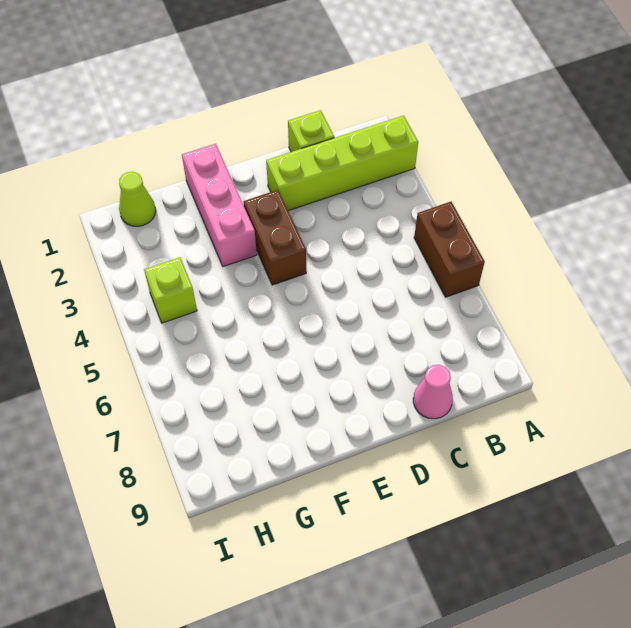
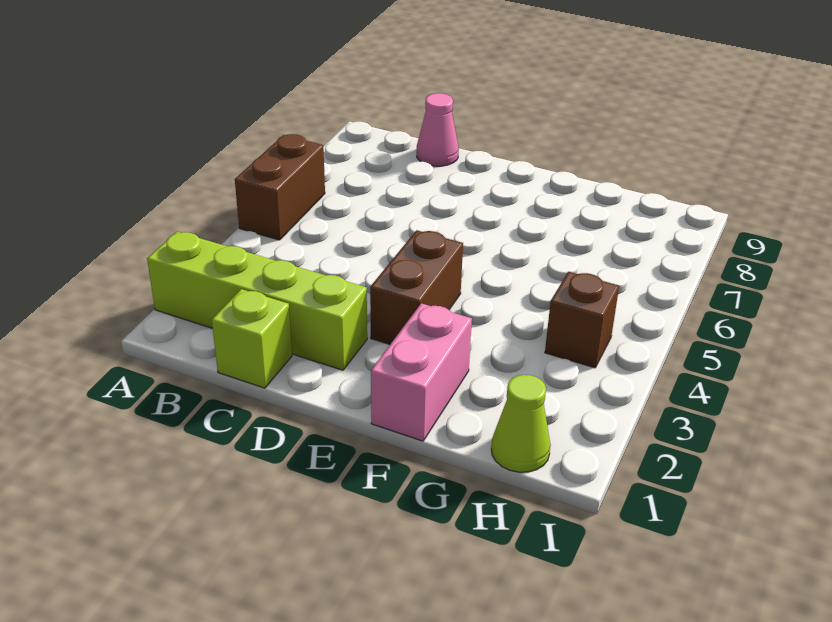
pink 1x3 brick [182,144,257,267] -> pink 1x2 brick [371,303,472,441]
lime 1x1 brick [144,257,197,323] -> brown 1x1 brick [545,272,619,368]

